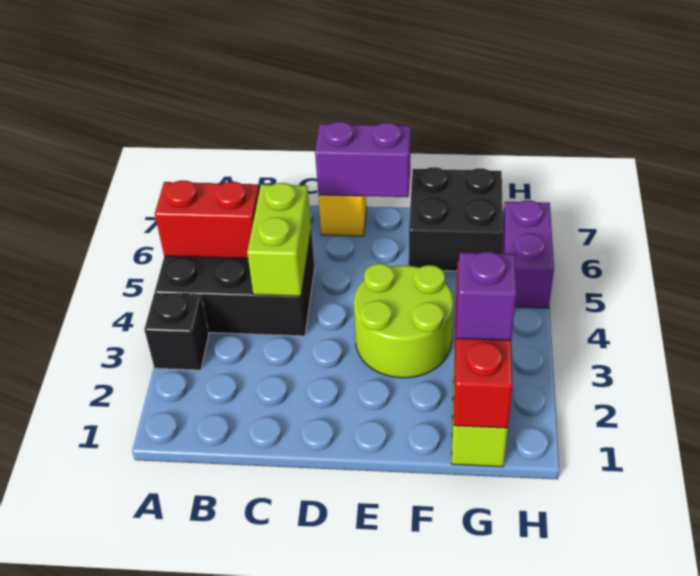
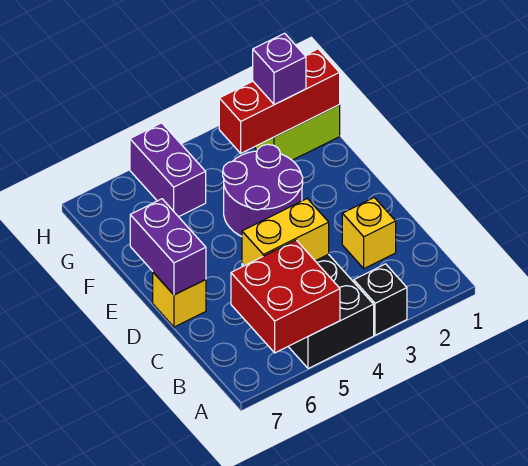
red 1x2 brick [155,180,259,259] -> red 2x2 brick [231,240,340,353]
none -> yellow 1x1 brick [342,198,396,269]
lime 1x2 brick [247,183,311,296] -> yellow 1x2 brick [242,199,329,266]
lime 2x2 round brick [354,264,453,378] -> purple 2x2 round brick [223,144,303,236]
black 2x2 brick [409,167,503,271] -> none
purple 1x2 brick [501,200,554,308] -> purple 1x2 brick turned to [130,123,206,217]

